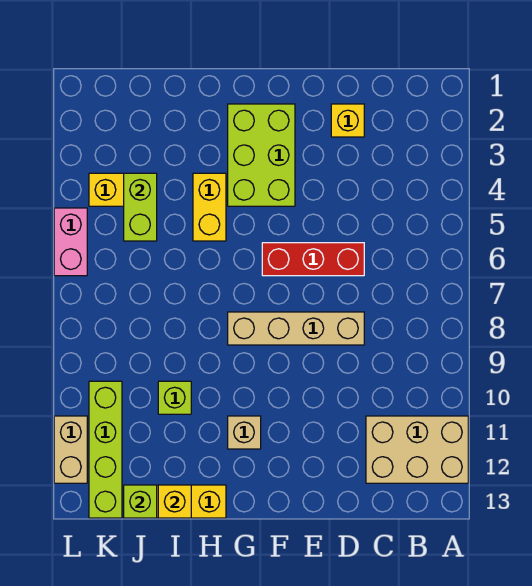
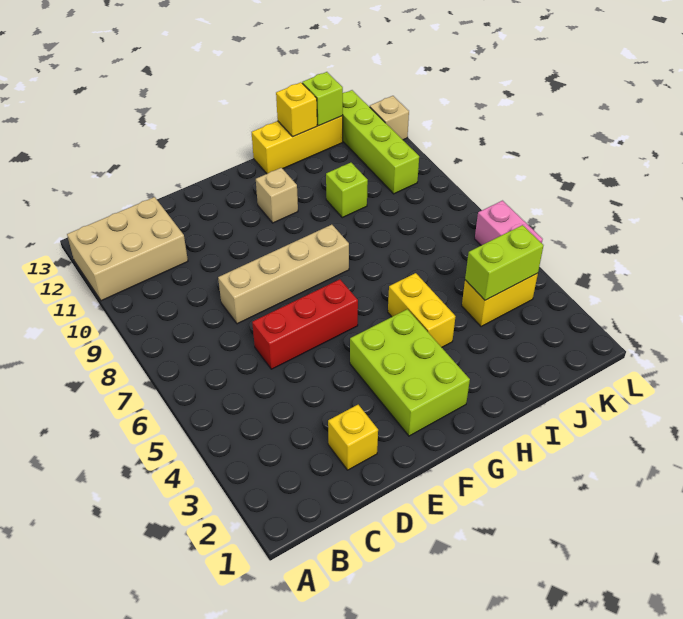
lime 1x2 brick [124,173,157,241] -> lime 1x2 brick turned to [465,225,543,300]
tan 1x2 brick [54,416,87,483] -> tan 1x1 brick [370,96,409,140]

